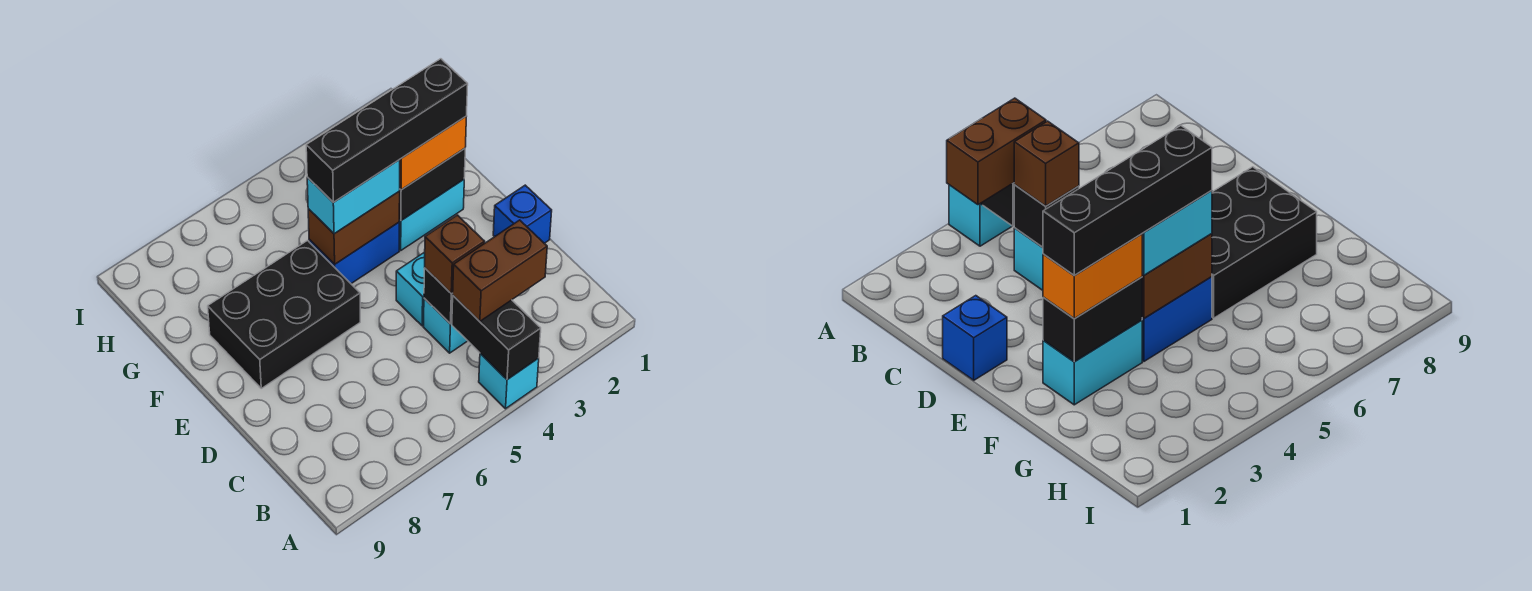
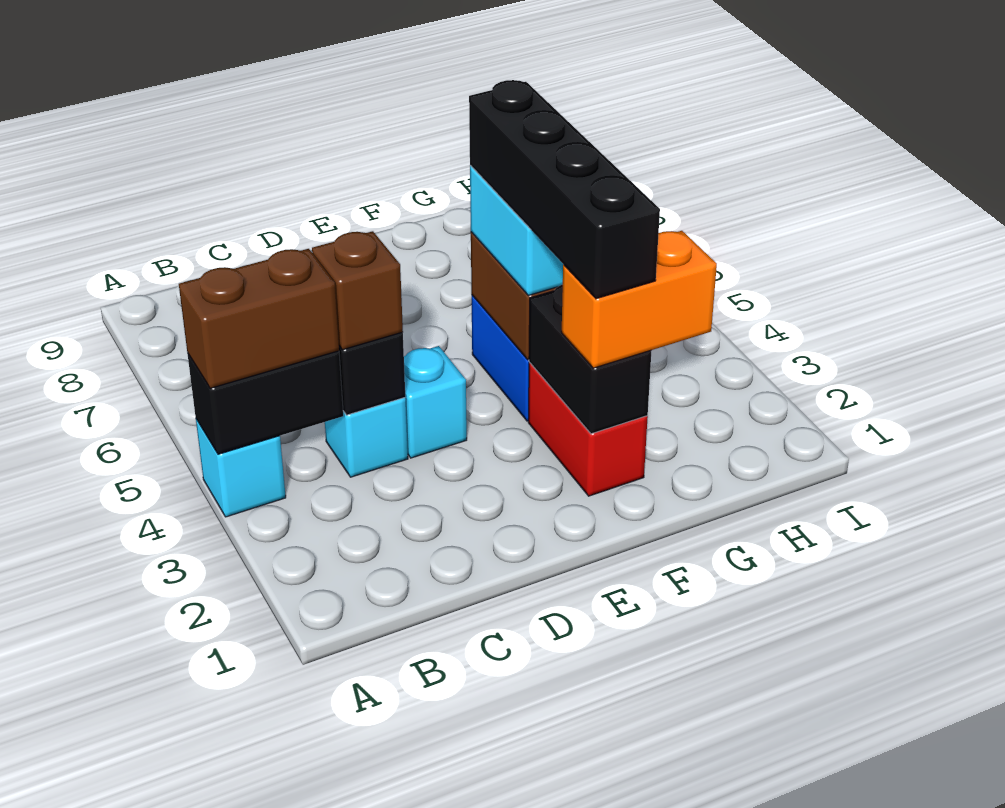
brown 1x2 brick [453,220,547,321] -> brown 1x2 brick turned to [179,249,339,388]
blue 1x1 brick [493,185,552,243] -> none
black 2x3 brick [208,241,360,388] -> none
cyan 1x2 brick [399,180,464,250] -> red 1x2 brick [528,362,648,496]
orange 1x2 brick [400,117,466,190] -> orange 1x2 brick turned to [562,231,717,368]

